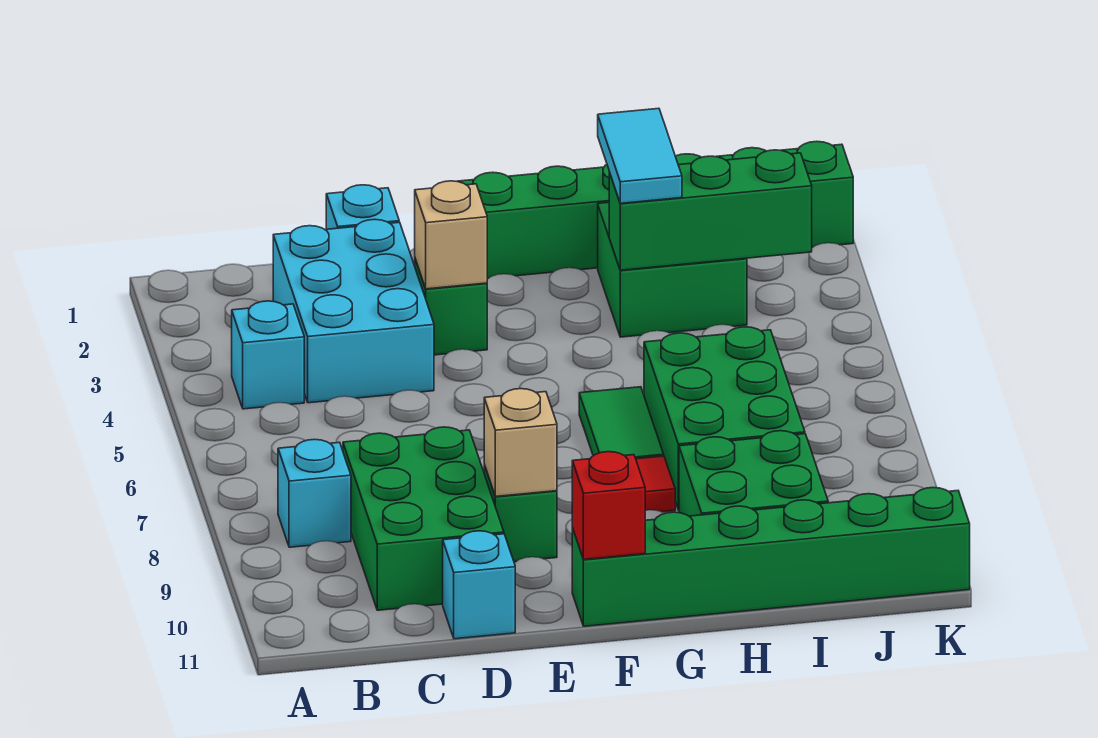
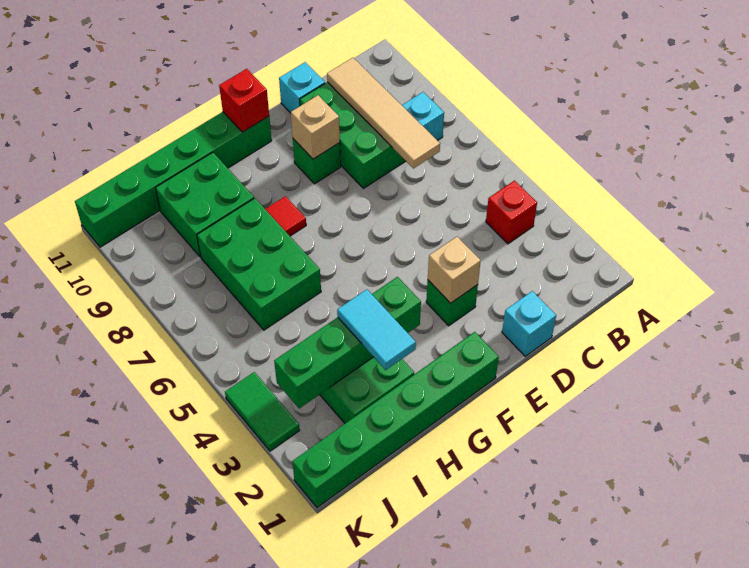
cyan 1x1 brick [232,301,304,409] -> red 1x1 brick [486,181,537,244]
cyan 2x3 brick [273,219,434,403] -> none
none -> tan 1x4 tile [327,58,440,168]
green 1x2 tile [579,387,664,459] -> green 1x2 tile moved to [225,372,300,451]
green 1x3 brick [609,150,812,270] -> green 1x4 brick [274,277,421,409]

